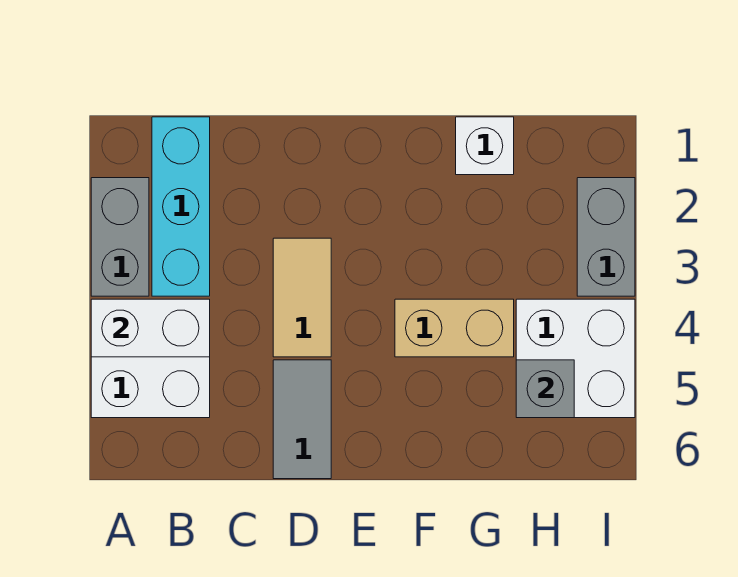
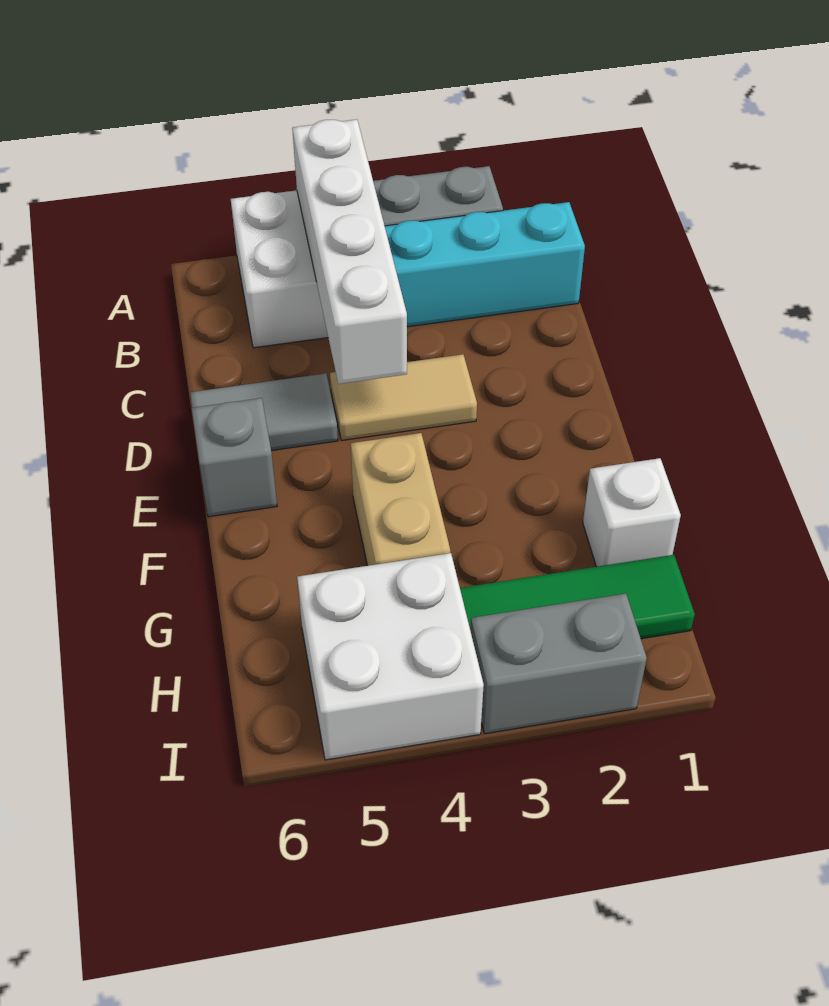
white 1x2 brick [91,299,210,357] -> white 1x4 brick [292,119,407,384]
none -> green 1x3 tile [460,555,695,639]
grey 1x1 brick [516,360,574,418] -> grey 1x1 brick moved to [192,398,277,517]

